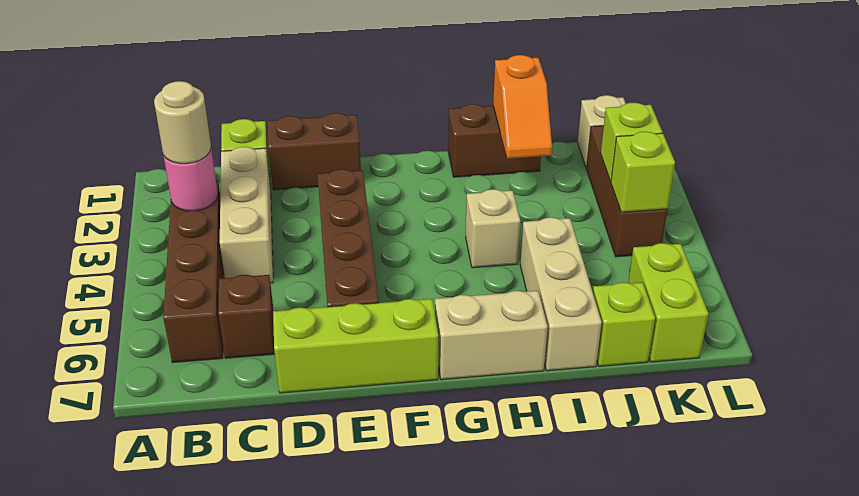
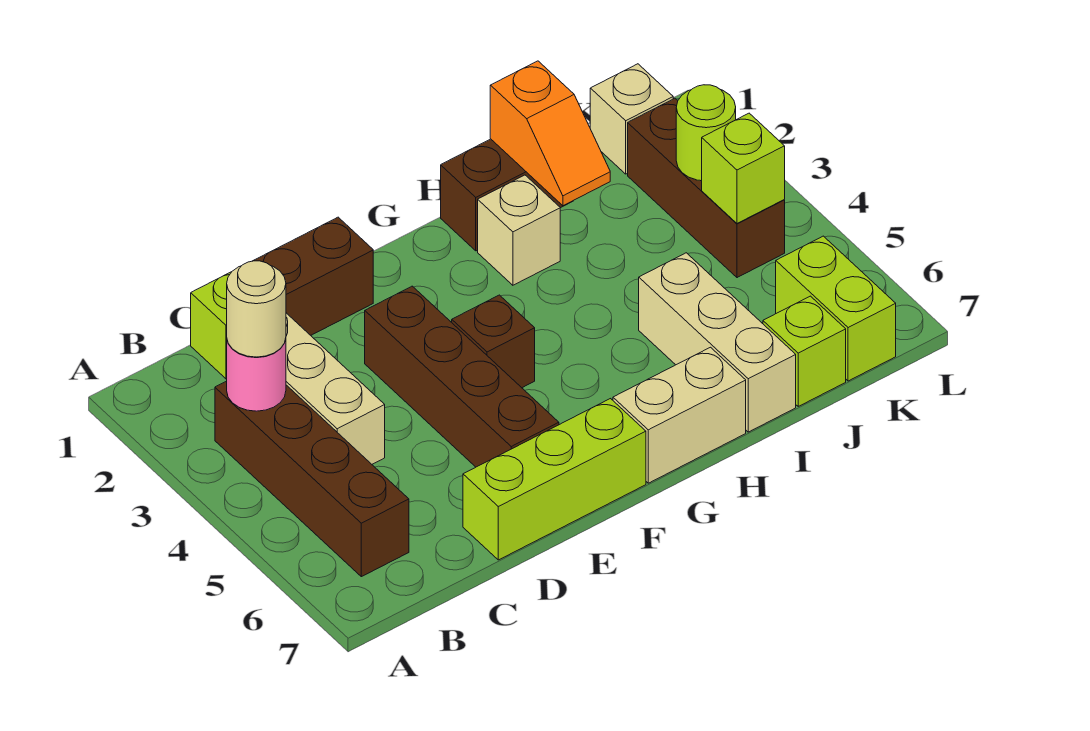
brown 1x1 brick [218,275,275,358] -> brown 1x1 brick moved to [452,295,535,388]
tan 1x1 brick [466,189,520,268] -> tan 1x1 brick moved to [478,175,560,285]
lime 1x1 brick [601,103,662,181] -> lime 1x1 round brick [676,85,736,181]

